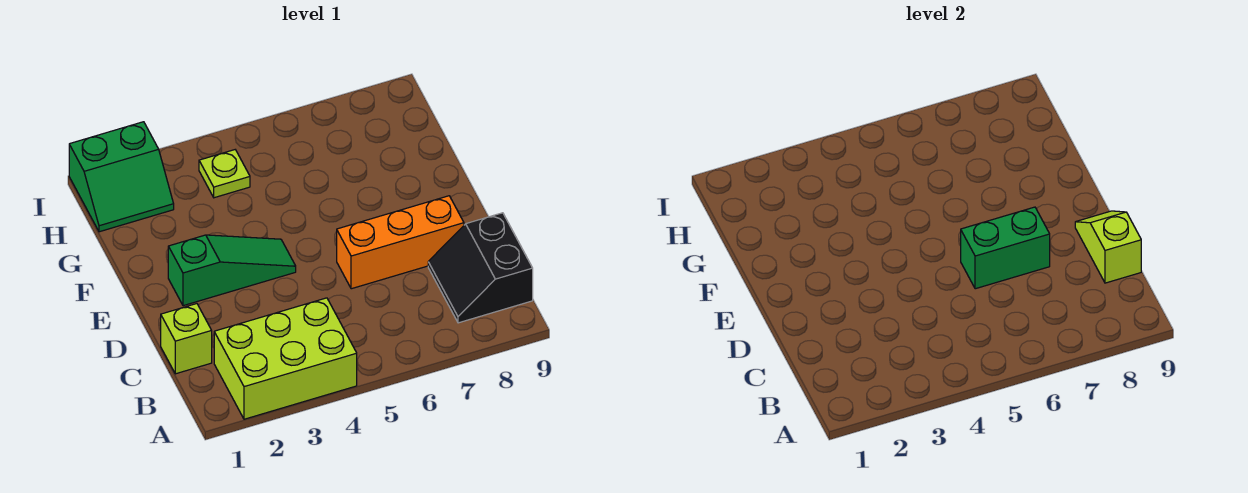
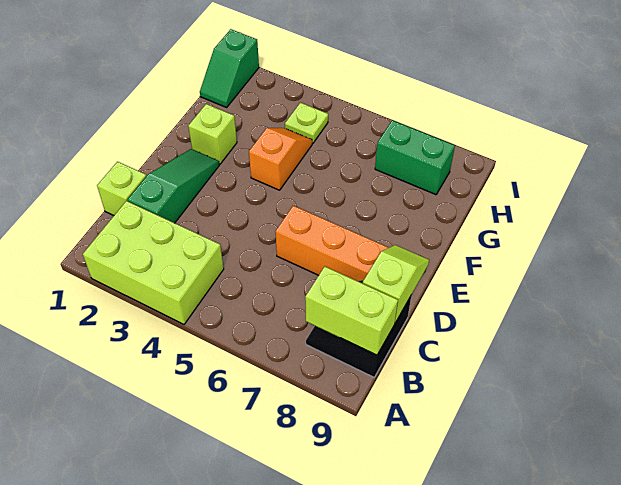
none -> lime 1x2 brick [305,267,398,355]
green 1x2 brick [961,207,1050,289] -> green 1x2 brick moved to [375,120,455,195]
green 1x3 slope [168,235,296,306] -> green 1x3 slope turned to [128,149,219,223]
none -> lime 1x1 brick [188,104,237,164]
none -> orange 1x2 slope [249,128,312,190]
green 2x2 slope [69,122,174,232] -> green 1x2 slope [200,29,259,107]

